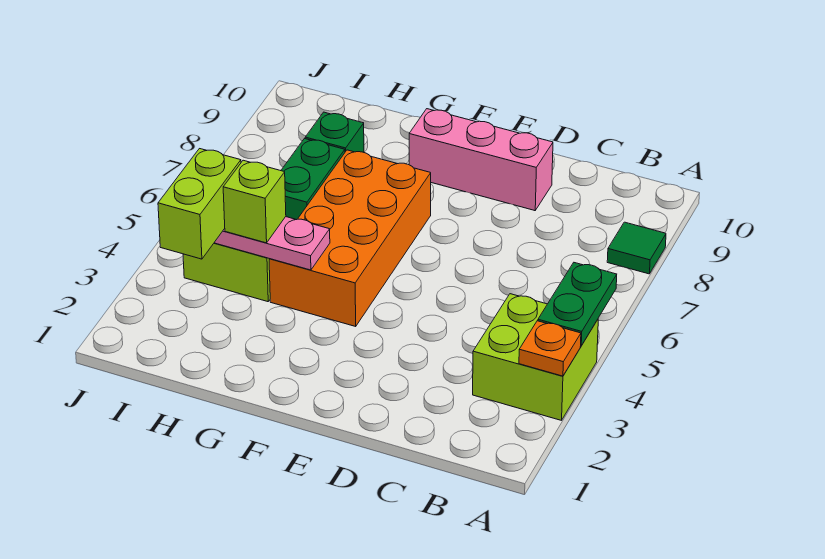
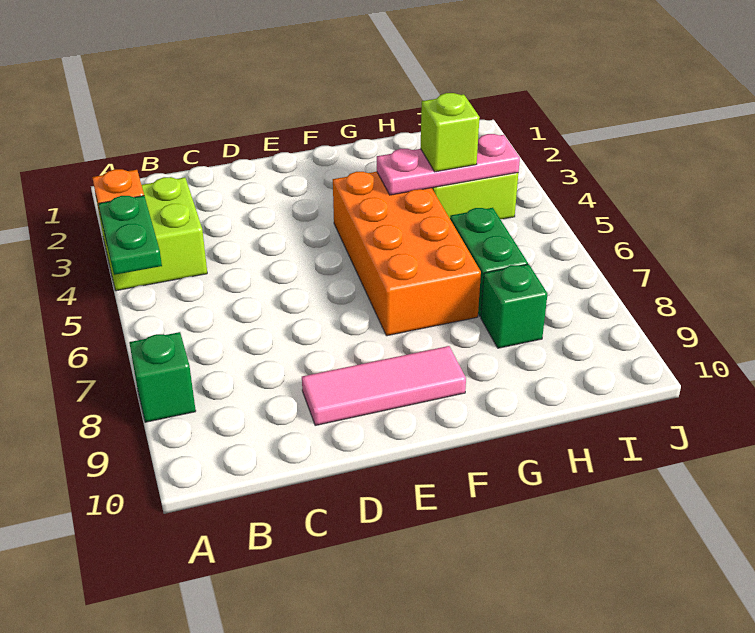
green 1x1 tile [607,222,666,274] -> green 1x1 brick [129,332,196,422]
pink 1x3 brick [409,109,553,211] -> pink 1x3 tile [302,346,466,426]
lime 1x2 brick [158,149,241,259] -> none

